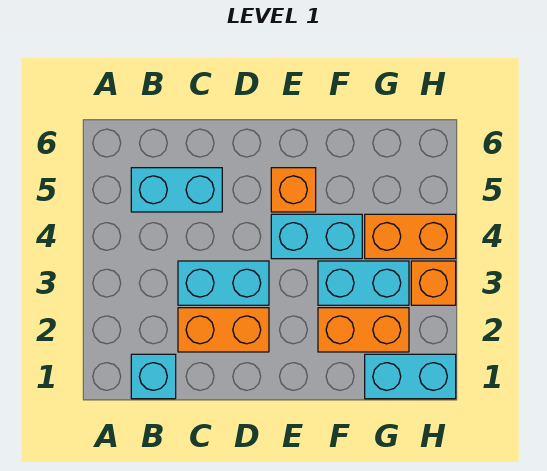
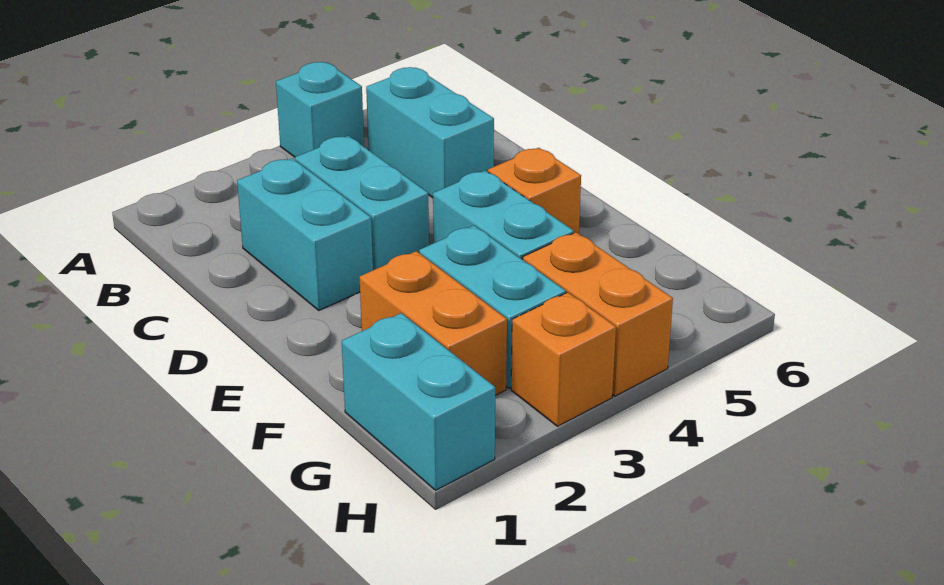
cyan 1x1 brick [131,354,176,399] -> cyan 1x1 brick moved to [276,62,364,157]
orange 1x2 brick [178,308,269,352] -> cyan 1x2 brick [237,158,373,310]

